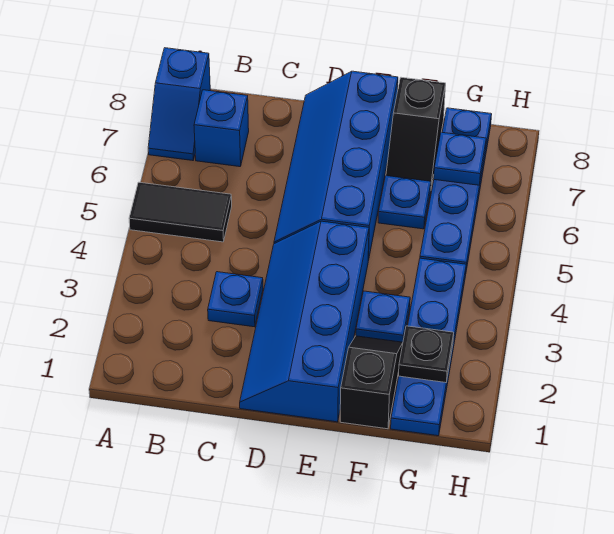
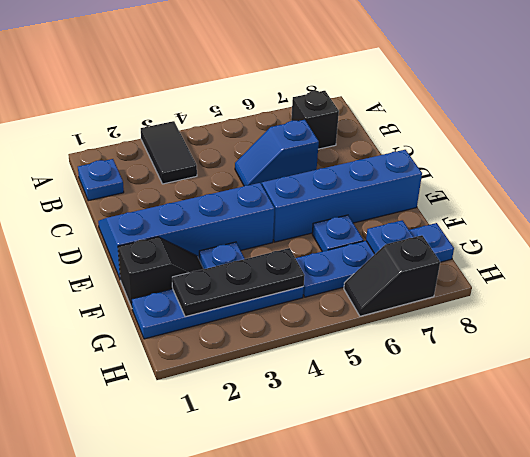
black 1x2 tile [129,182,232,242] -> black 1x2 tile moved to [141,121,197,184]
blue 1x2 slope [148,48,210,161] -> blue 1x2 slope moved to [235,120,319,186]
blue 1x1 brick [194,90,249,167] -> black 1x1 brick [291,91,339,149]
blue 1x1 plate [208,272,263,327] -> blue 1x1 plate moved to [78,159,124,201]
black 1x2 slope [386,77,446,187] -> black 1x2 slope moved to [344,235,440,316]
black 1x1 plate [399,326,454,383] -> black 1x3 plate [172,248,305,317]

